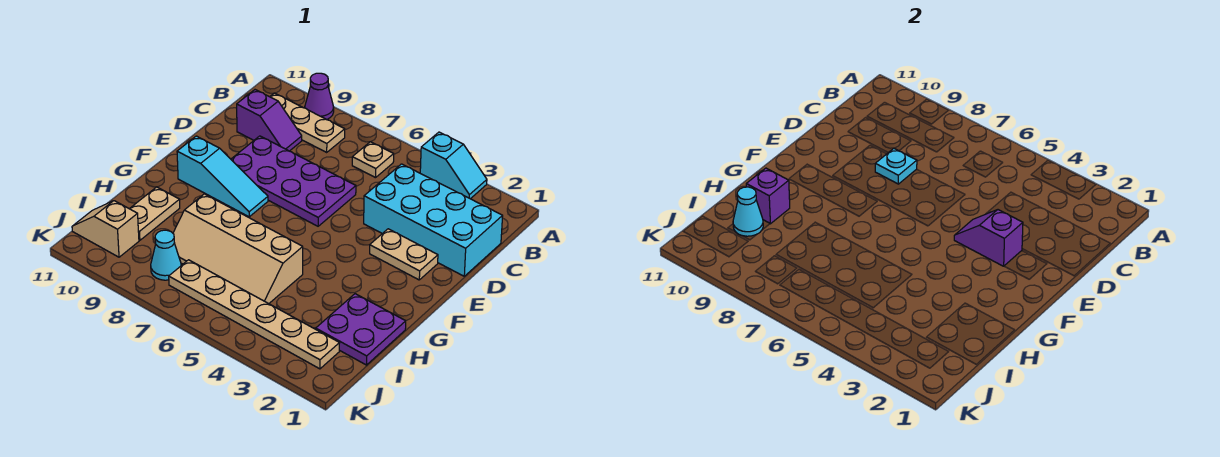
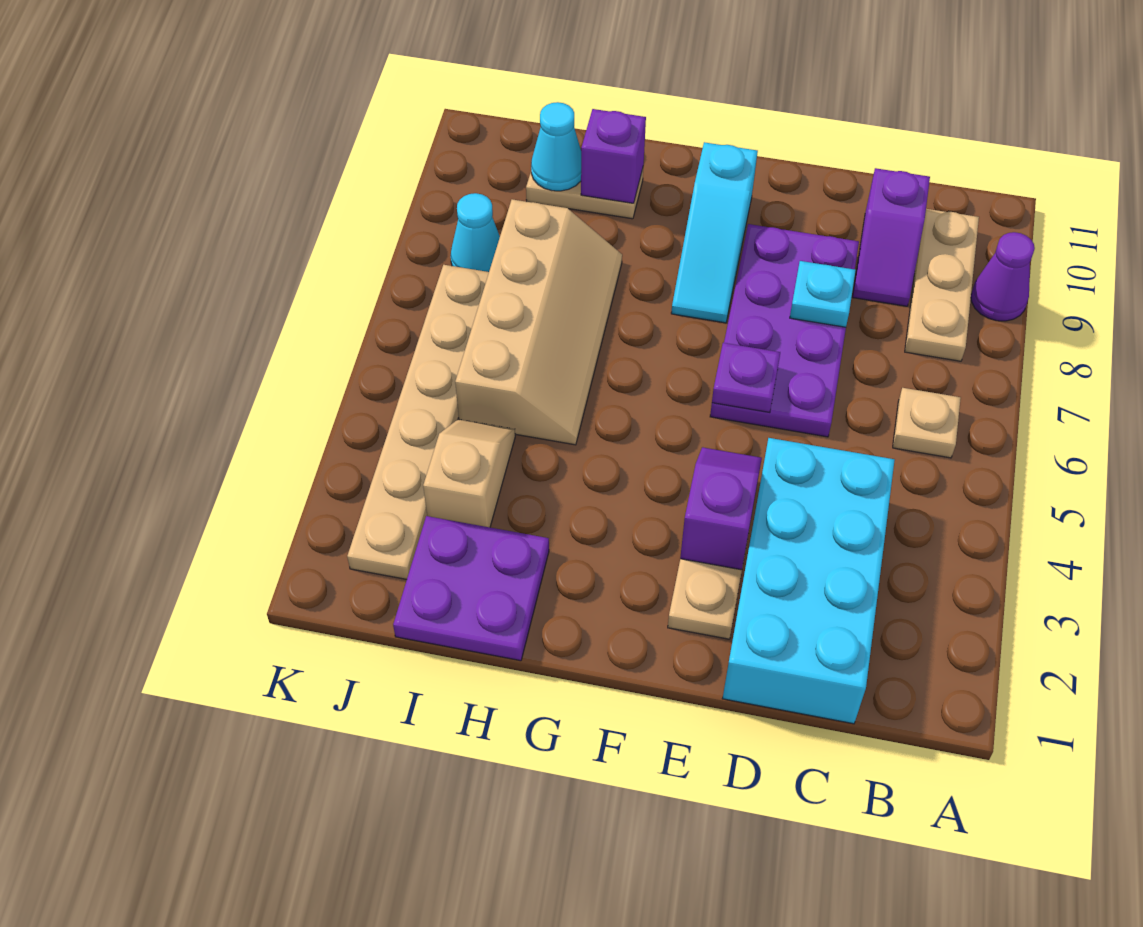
cyan 1x2 slope [420,132,487,199] -> none
none -> purple 1x1 plate [712,343,780,412]
tan 2x4 slope [173,194,303,304] -> tan 2x4 slope turned to [455,199,622,445]
tan 1x2 slope [72,201,139,257] -> tan 1x2 slope moved to [423,419,515,527]

